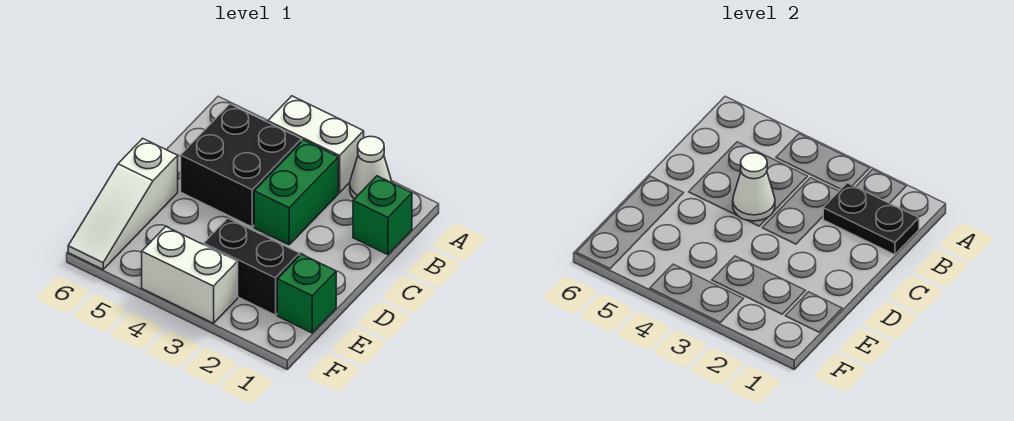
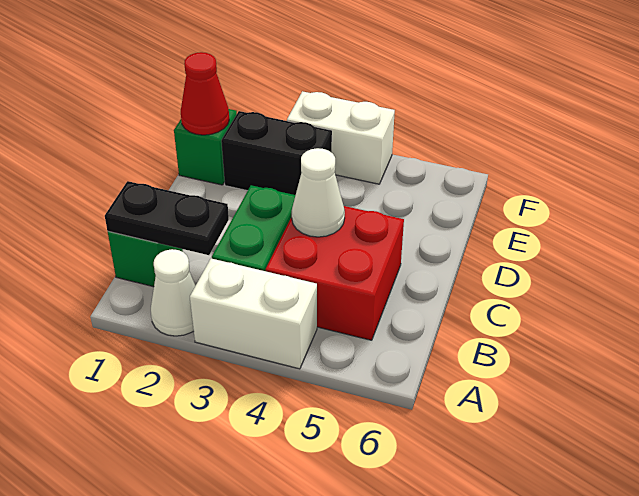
black 2x2 brick [181,104,302,227] -> red 2x2 brick [266,206,404,340]
white 1x3 slope [68,138,178,269] -> none
none -> red 1x1 cone [181,52,229,135]

